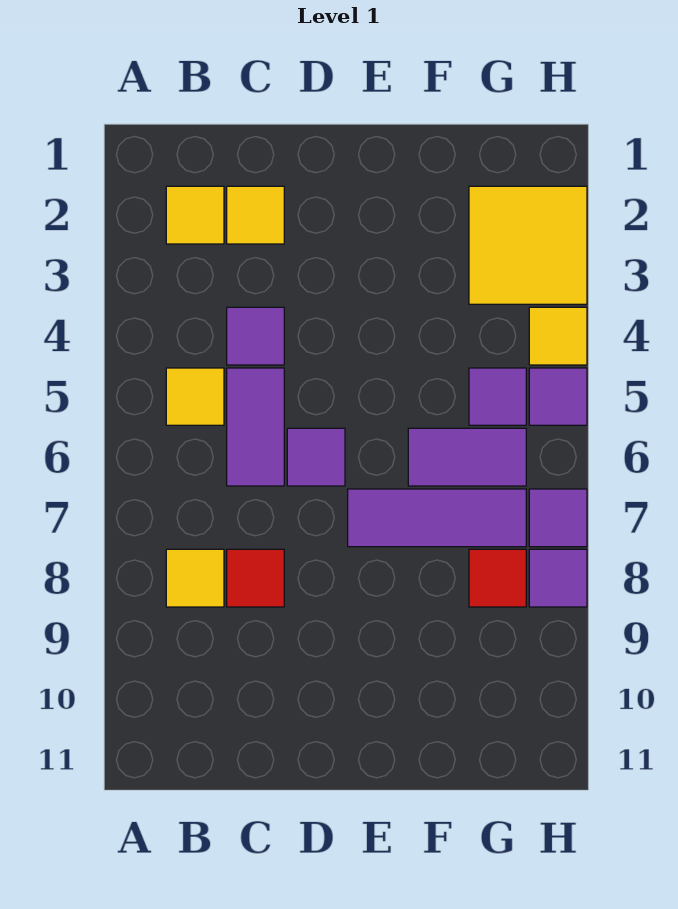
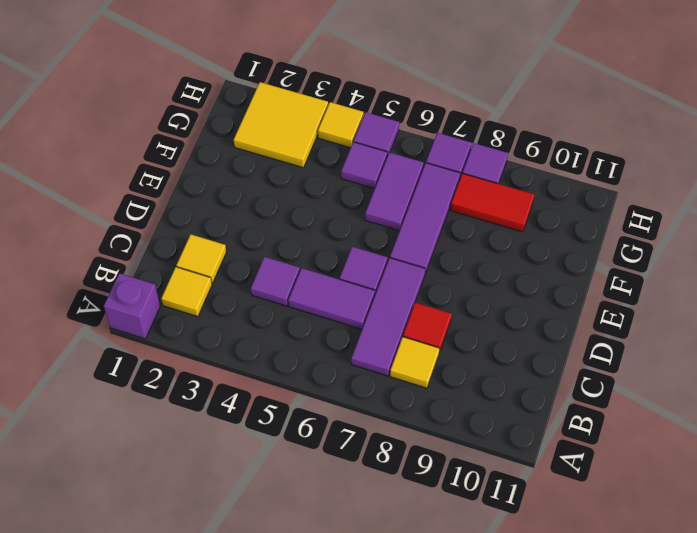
none -> purple 1x1 brick [104,273,160,339]
yellow 1x1 tile [166,368,224,425] -> none
none -> purple 1x3 tile [351,258,425,376]
red 1x1 tile [469,549,526,607] -> red 1x2 tile [451,173,534,232]

